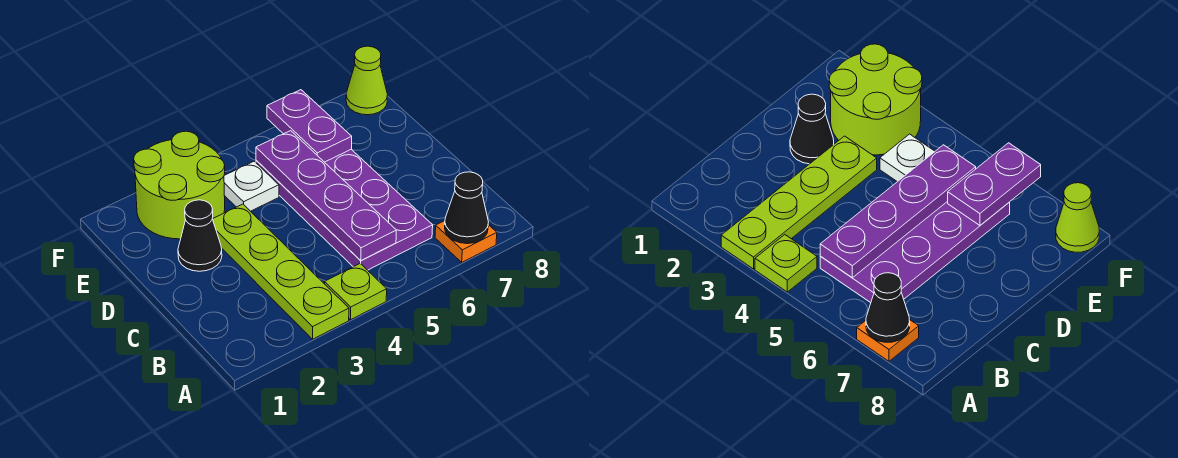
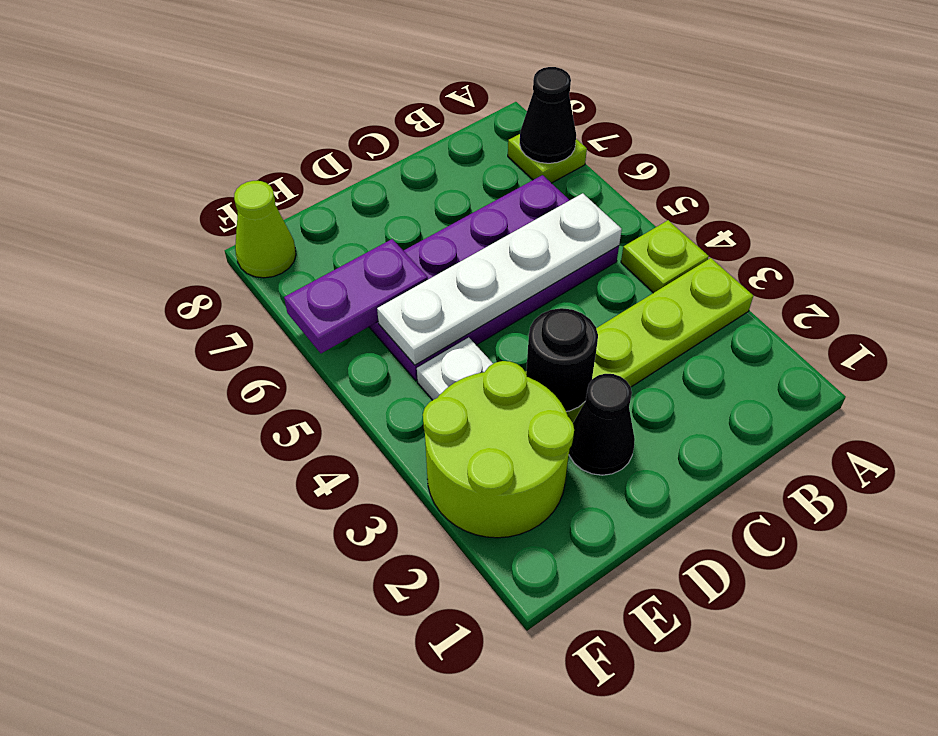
orange 1x1 plate [435,221,497,262] -> lime 1x1 plate [508,134,587,183]
purple 1x4 plate [256,131,396,261] -> white 1x4 plate [377,193,622,365]
none -> black 1x1 round brick [526,308,598,411]

